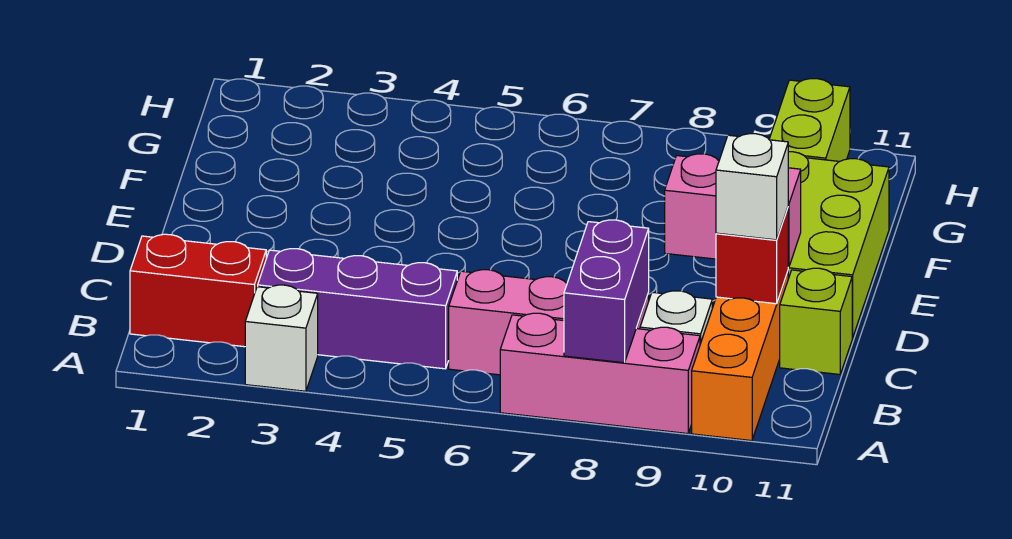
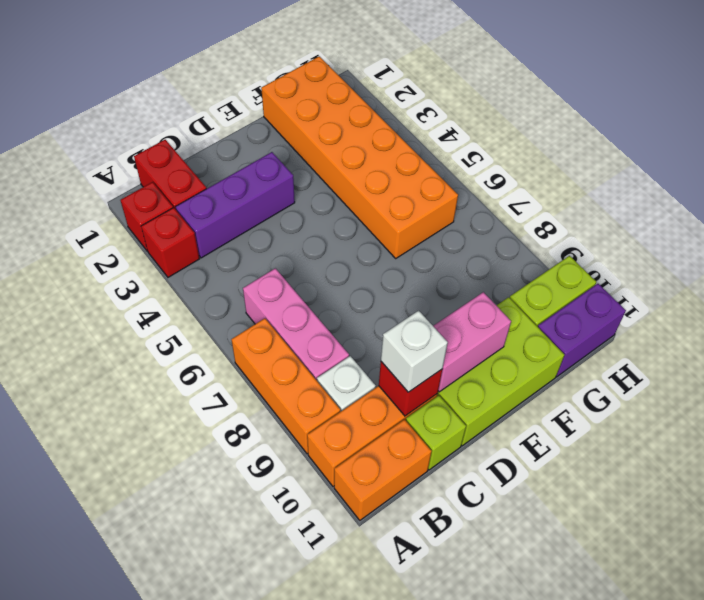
none -> red 1x1 brick [121,182,173,251]
white 1x1 brick [245,285,318,391] -> red 1x1 brick [141,208,200,277]
pink 1x3 brick [500,313,700,434] -> orange 1x3 brick [231,318,340,454]
purple 1x2 brick [564,220,649,363] -> purple 1x2 brick moved to [538,284,626,377]
none -> orange 1x2 brick [334,419,432,520]
purple 1x3 brick [258,249,457,369] -> purple 1x3 brick turned to [176,152,295,258]
pink 1x2 brick [665,154,801,267] -> pink 1x2 brick turned to [433,292,511,392]
none -> orange 2x6 brick [261,56,458,258]

